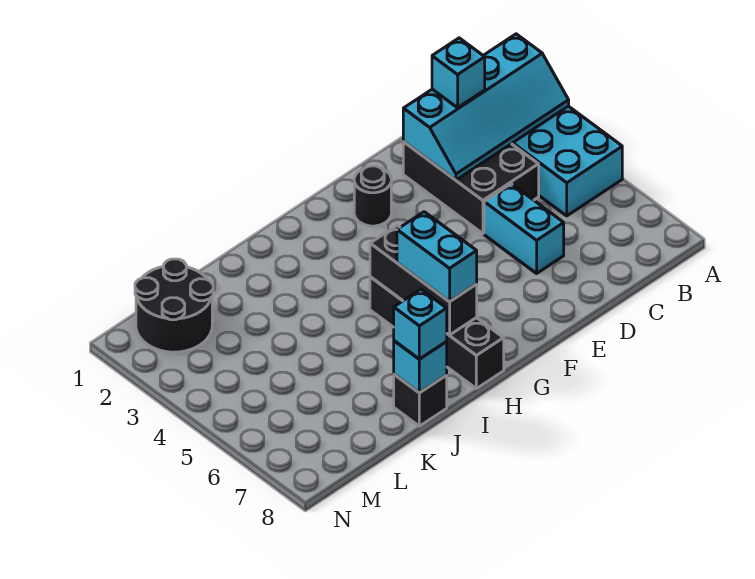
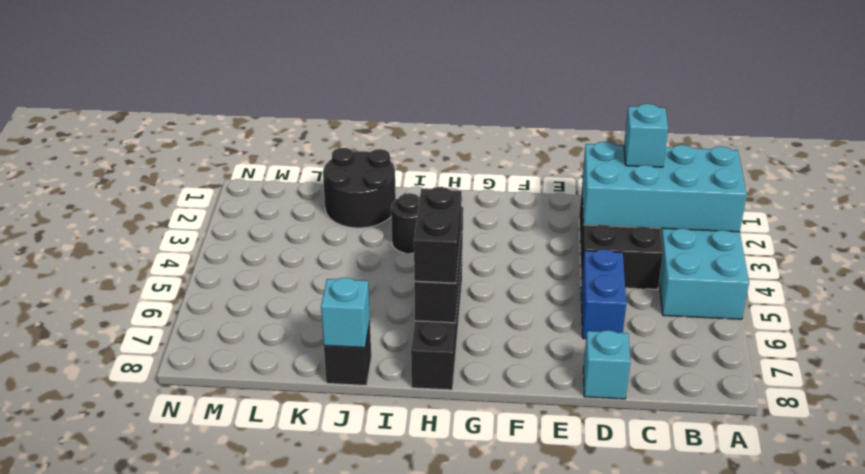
cyan 2x4 slope [403,34,569,180] -> cyan 2x4 brick [582,142,747,232]
cyan 1x2 brick [484,184,564,273] -> blue 1x2 brick [581,249,626,339]
black 1x1 round brick [354,166,391,226] -> black 1x1 round brick moved to [391,193,420,253]
cyan 1x2 brick [397,212,477,302] -> black 1x2 brick [414,187,462,283]
cyan 1x1 brick [394,289,447,359] -> cyan 1x1 brick moved to [583,330,630,399]
black 2x2 round brick [135,259,213,352] -> black 2x2 round brick moved to [323,148,396,228]

